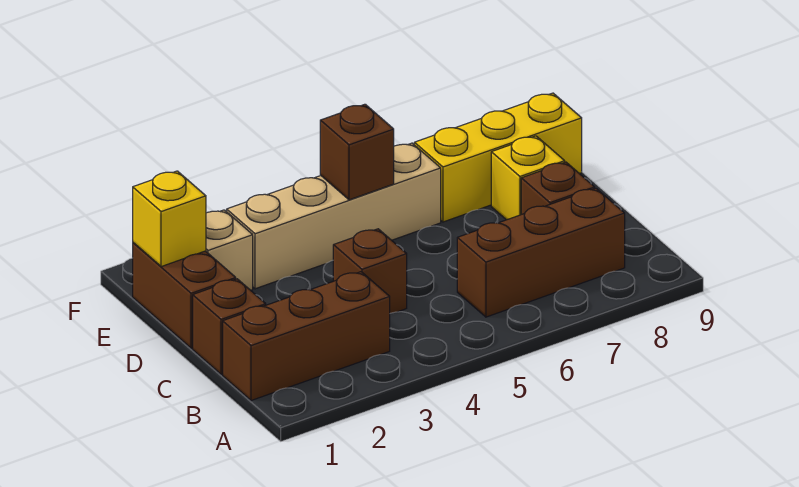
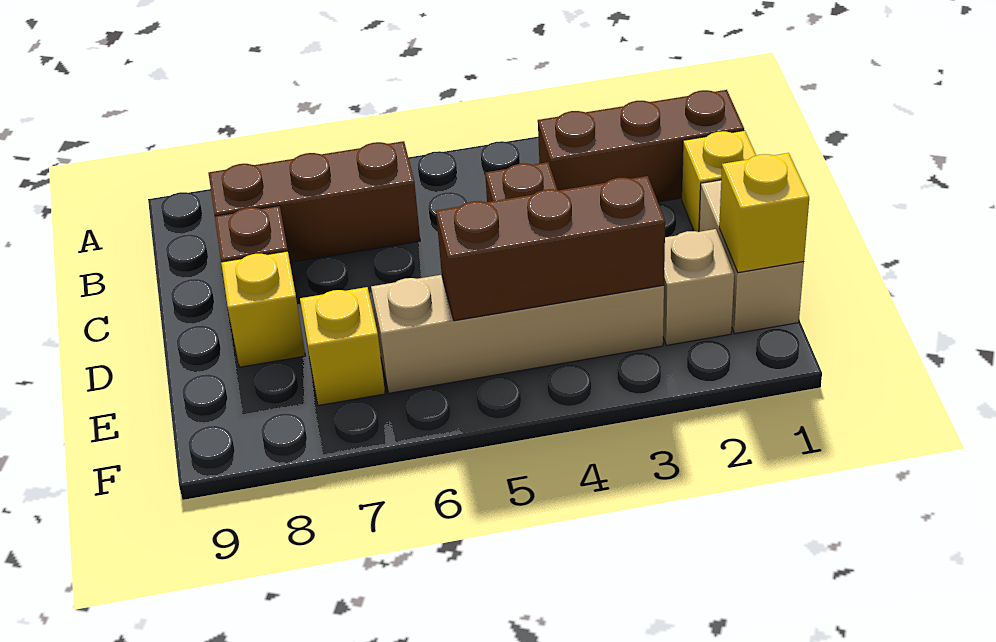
brown 1x1 brick [193,279,266,374] -> yellow 1x1 brick [682,130,756,232]
brown 1x2 brick [133,243,236,348] -> tan 1x2 brick [699,180,804,334]
brown 1x1 brick [320,104,394,200] -> brown 1x3 brick [436,176,665,321]
yellow 1x3 brick [414,93,582,222] -> yellow 1x1 brick [300,287,385,406]

